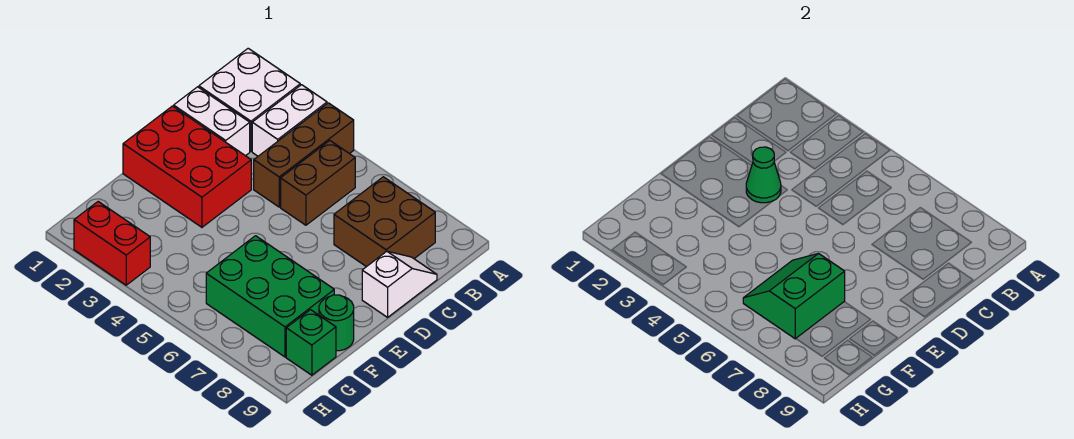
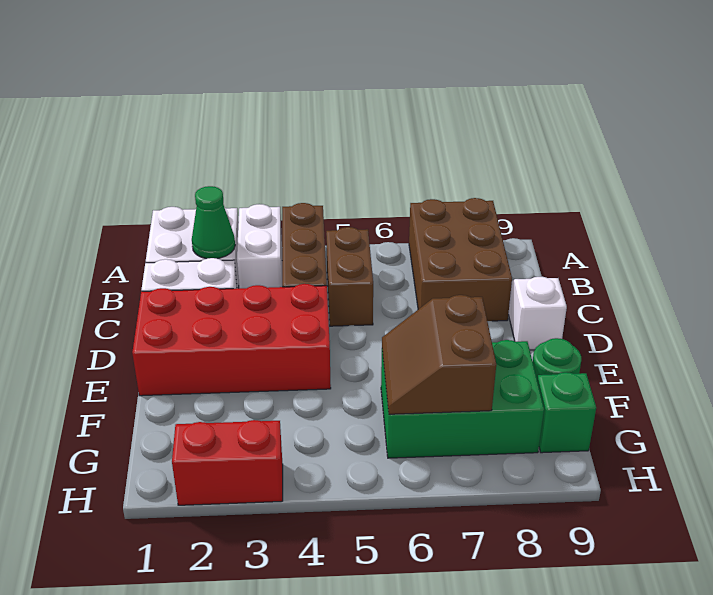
brown 2x2 brick [334,177,435,267] -> brown 2x3 brick [409,198,512,321]
red 2x3 brick [123,106,251,227] -> red 2x4 brick [132,284,331,396]
green 1x1 cone [746,147,781,203] -> green 1x1 cone moved to [192,186,235,259]
green 2x2 slope [743,253,845,339] -> brown 2x2 slope [382,295,496,414]

